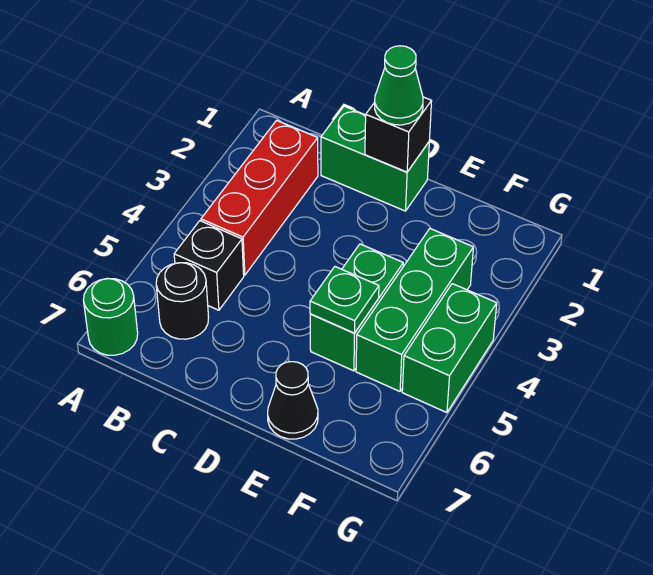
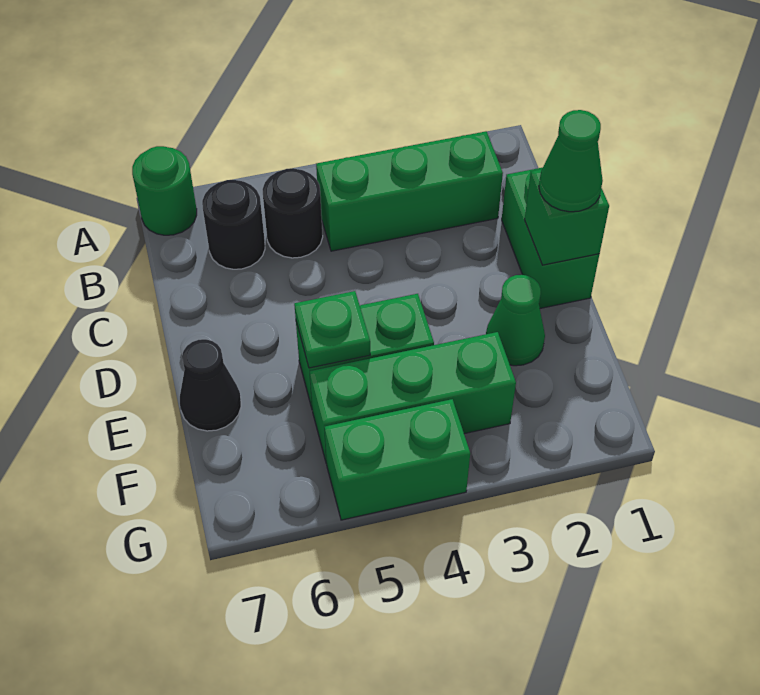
red 1x3 brick [201,120,318,275] -> green 1x3 brick [316,131,503,251]
black 1x1 brick [174,221,244,310] -> black 1x1 round brick [263,168,323,258]
black 1x1 brick [365,97,432,172] -> green 1x1 brick [525,169,609,265]
none -> green 1x1 cone [486,275,545,366]

